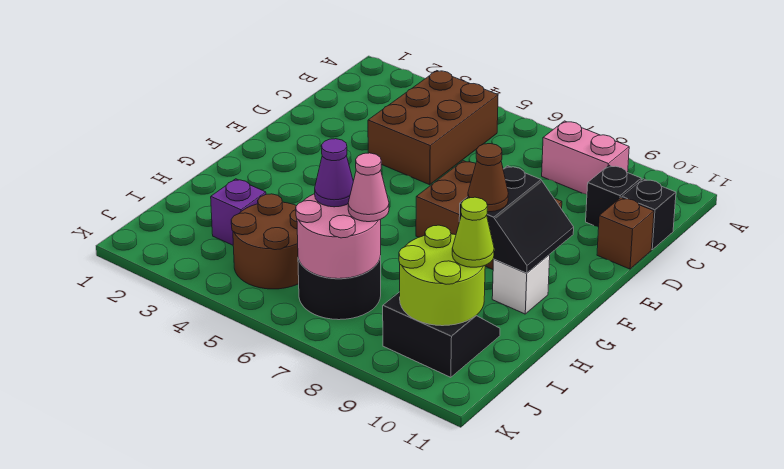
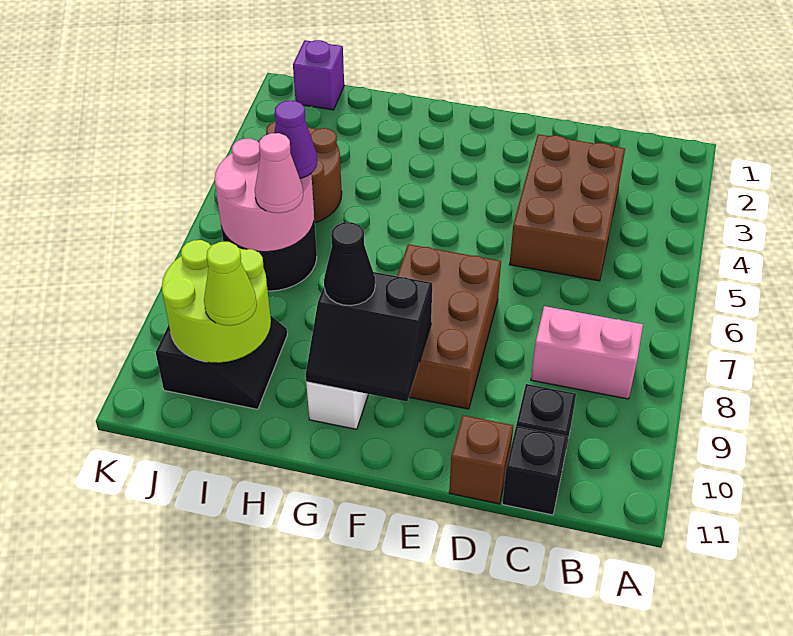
brown 2x3 brick [368,71,498,185] -> brown 2x3 brick turned to [510,134,625,281]
pink 1x2 brick [542,121,629,195] -> pink 1x2 brick turned to [531,306,643,399]
brown 1x1 cone [468,144,508,212] -> black 1x1 cone [324,222,375,306]
purple 1x1 brick [211,179,266,245] -> purple 1x1 brick moved to [293,40,344,110]

